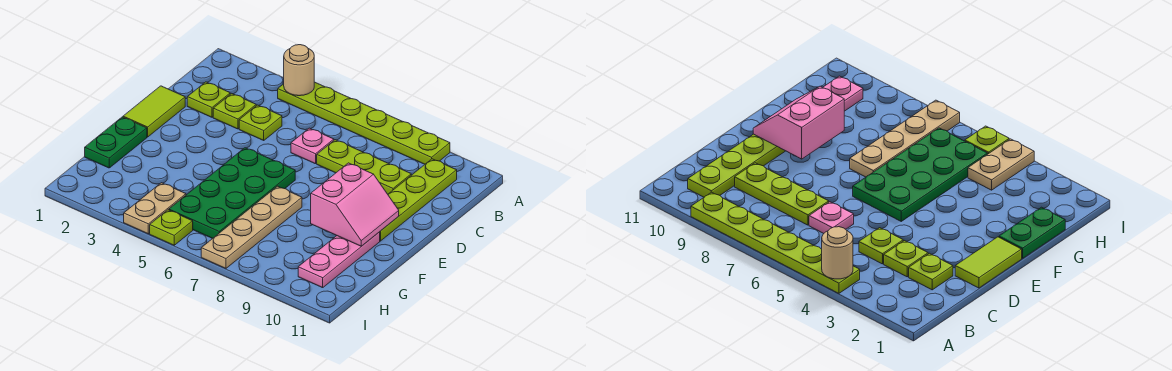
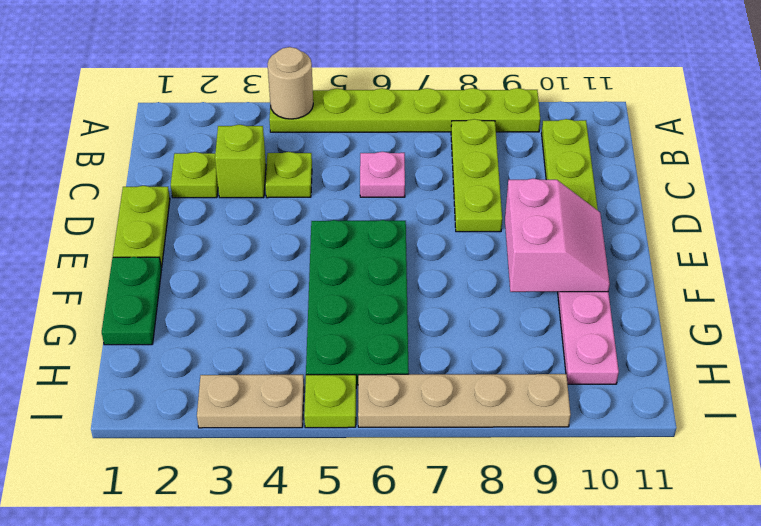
lime 1x1 plate [213,93,256,129] -> lime 1x1 brick [215,125,266,198]
lime 1x3 plate [317,140,411,194] -> lime 1x3 plate turned to [451,119,502,232]
lime 1x2 tile [123,86,185,137] -> lime 1x2 plate [113,186,170,268]
tan 1x4 plate [201,186,302,268] -> tan 1x4 plate turned to [358,374,571,427]
tan 1x2 plate [124,183,186,234] -> tan 1x2 plate turned to [197,375,304,428]

